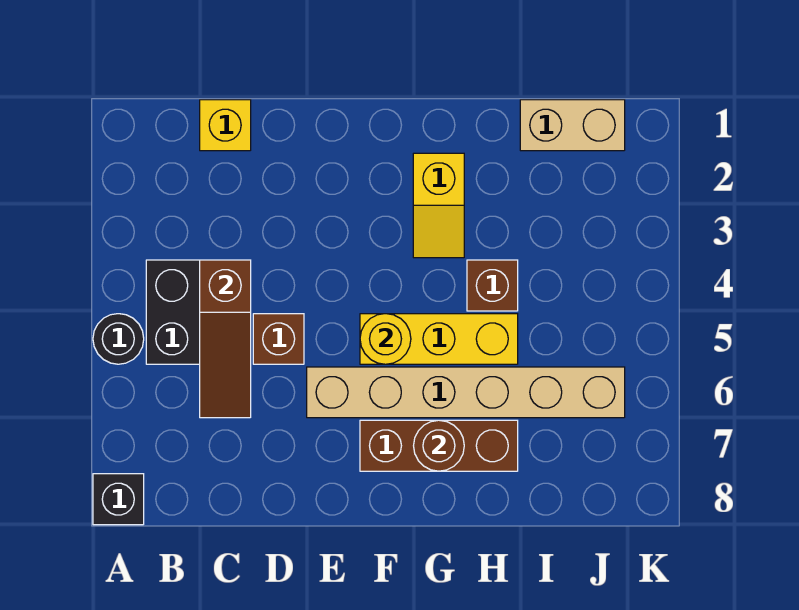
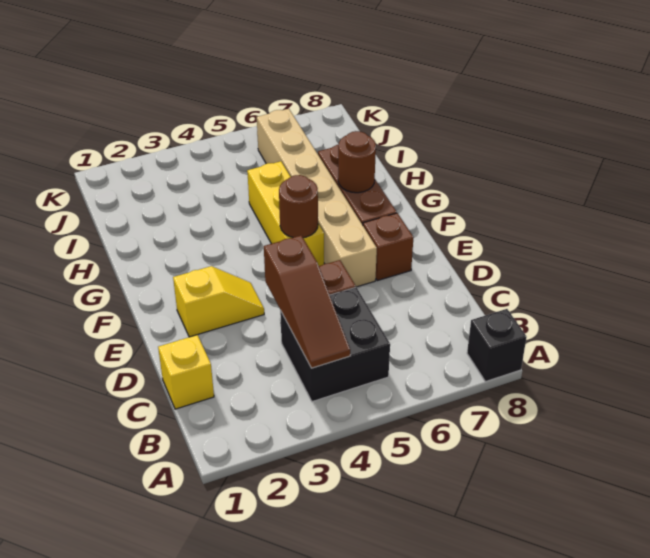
black 1x1 round brick [93,314,144,364] -> none
brown 1x3 slope [200,260,251,418] -> brown 1x3 slope turned to [264,235,350,368]
yellow 1x1 round brick [360,314,411,364] -> brown 1x1 round brick [279,175,318,238]
yellow 1x2 slope [413,153,464,258] -> yellow 1x2 slope moved to [173,266,264,337]
brown 1x1 brick [467,260,518,311] -> brown 1x1 brick moved to [363,213,413,281]
tan 1x2 brick [520,100,625,151] -> none

